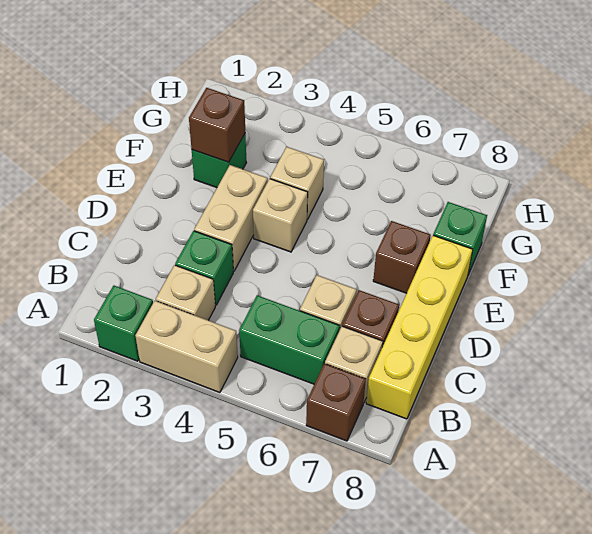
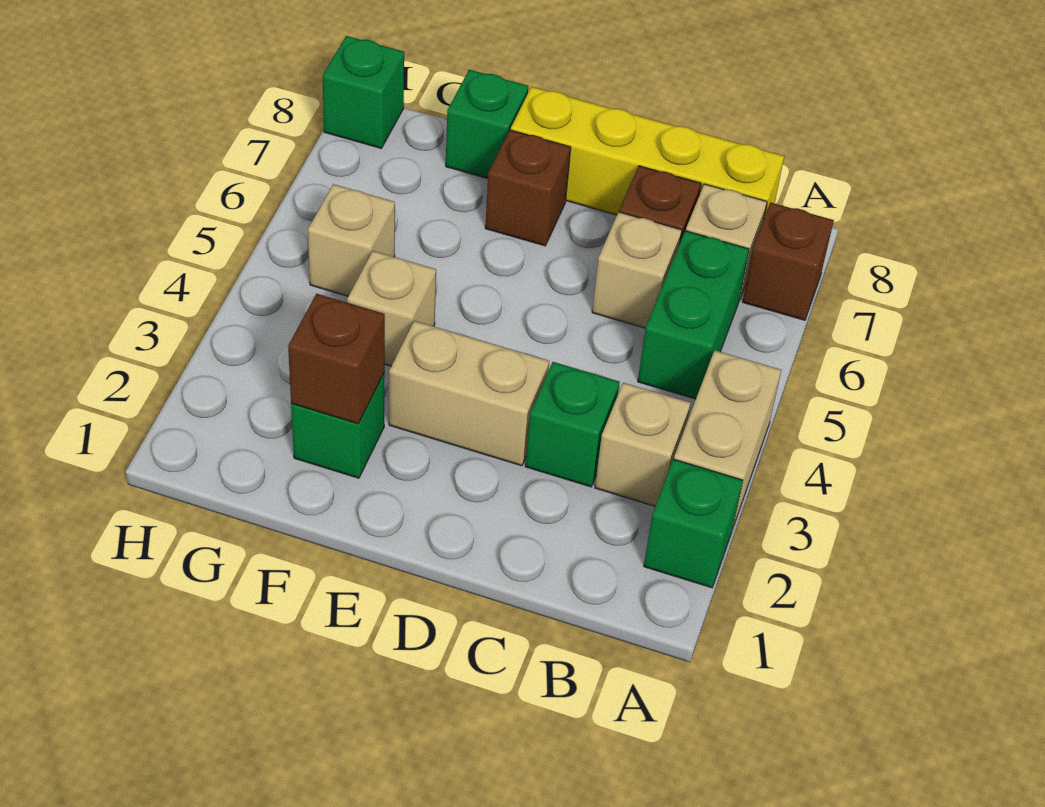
tan 1x1 brick [253,179,308,252] -> tan 1x1 brick moved to [308,184,395,296]
none -> green 1x1 brick [322,36,404,148]

